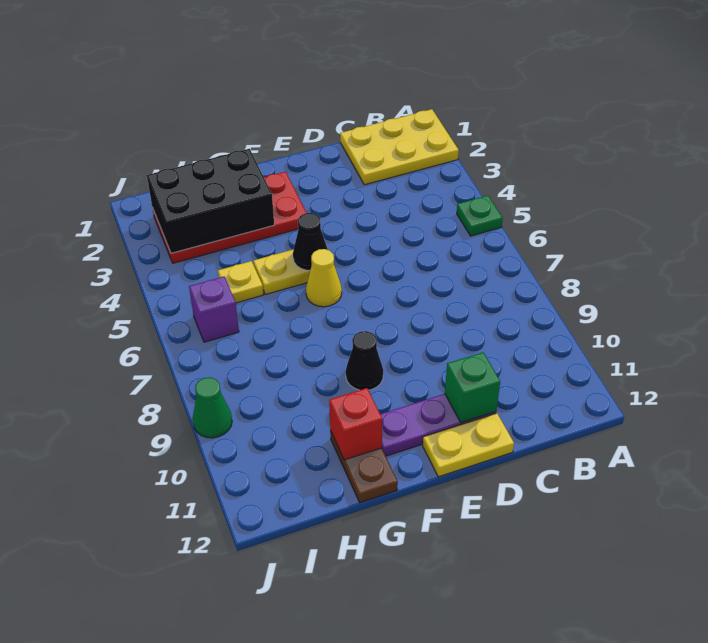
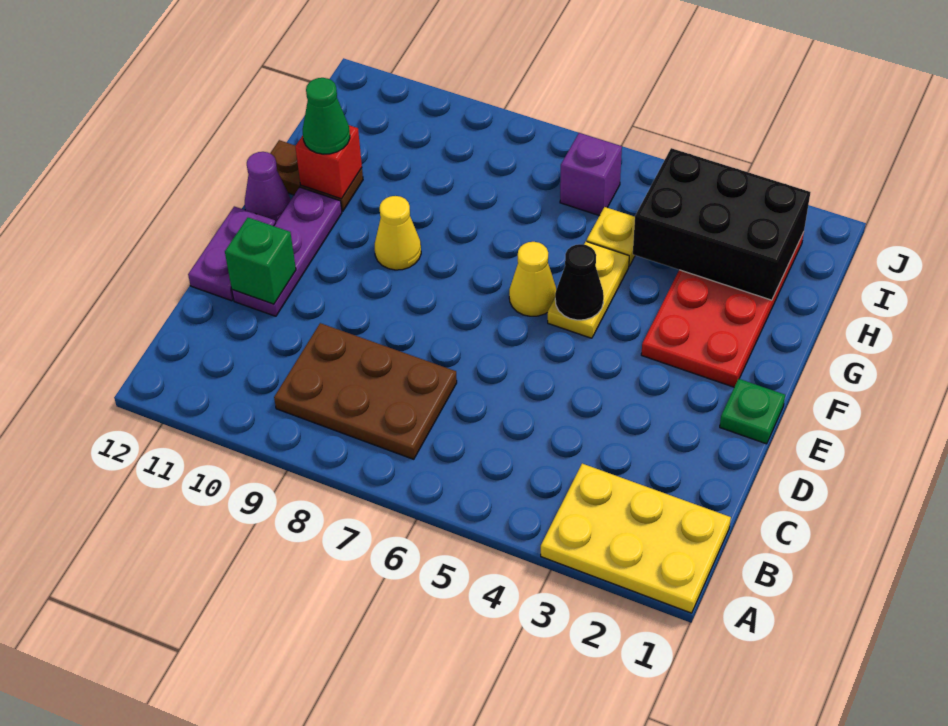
yellow 2x3 plate [340,109,459,185] -> yellow 2x3 plate turned to [541,464,731,613]
green 1x1 plate [457,195,503,236] -> green 1x1 plate moved to [720,379,785,444]
none -> brown 2x3 plate [274,323,457,459]
yellow 1x2 plate [423,413,514,477] -> purple 1x2 plate [188,206,275,301]
black 1x1 cone [346,331,383,390] -> yellow 1x1 cone [375,196,421,270]
none -> purple 1x1 cone [245,152,290,223]
black 2x3 brick [147,149,274,253] -> black 2x3 brick turned to [633,148,810,300]
green 1x1 cone [193,377,232,438] -> green 1x1 cone moved to [303,78,350,154]

